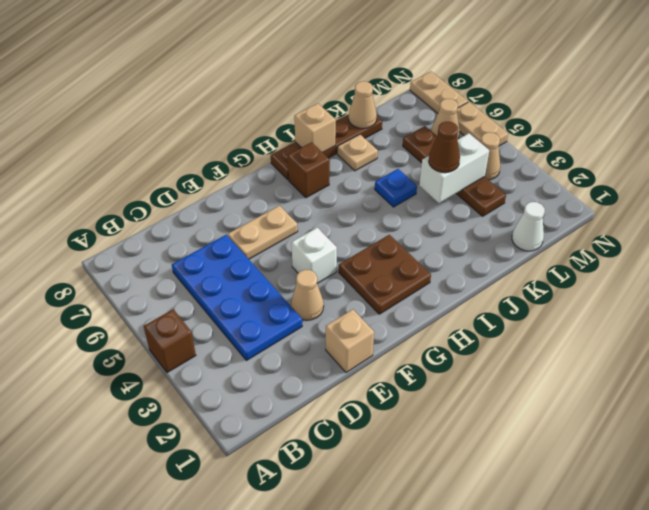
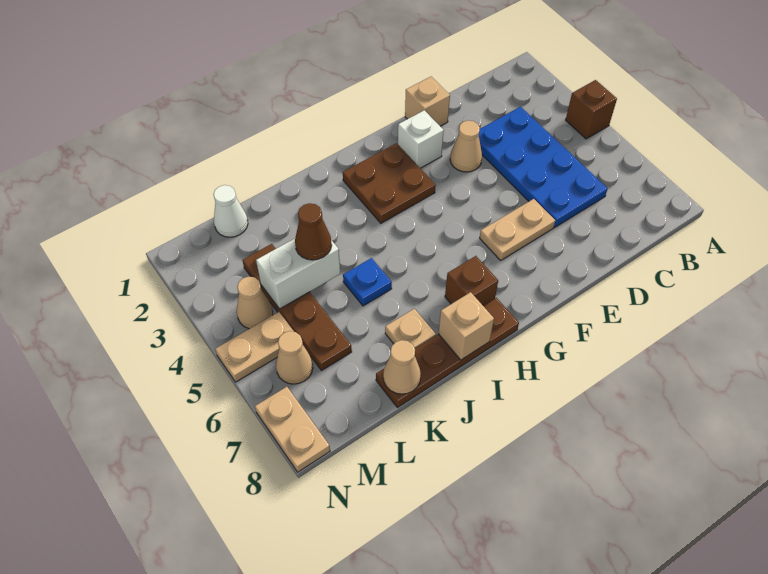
white 1x1 brick [291,228,337,283] -> white 1x1 brick moved to [398,110,444,168]
tan 1x2 plate [457,102,508,146] -> tan 1x2 plate turned to [215,312,294,382]

